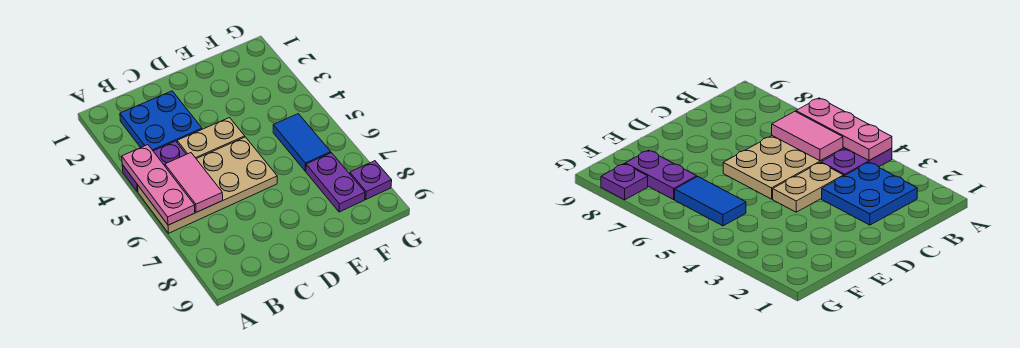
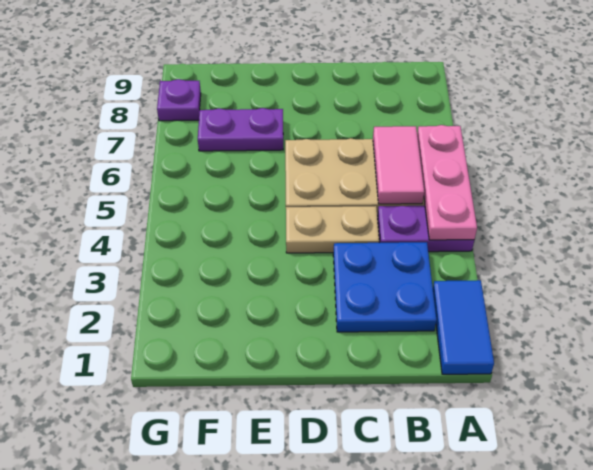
blue 1x2 tile [273,114,331,171] -> blue 1x2 tile moved to [433,280,494,374]
purple 1x2 plate [306,153,365,212] -> purple 1x2 plate turned to [198,108,283,151]

